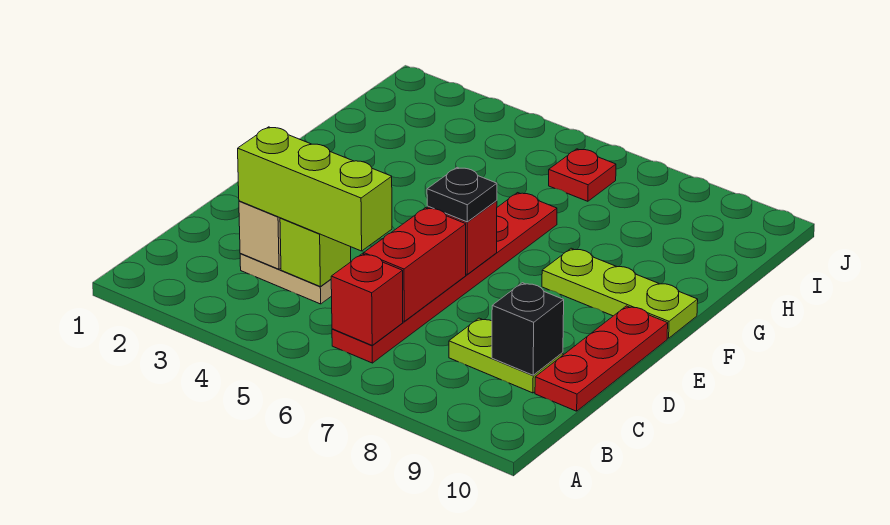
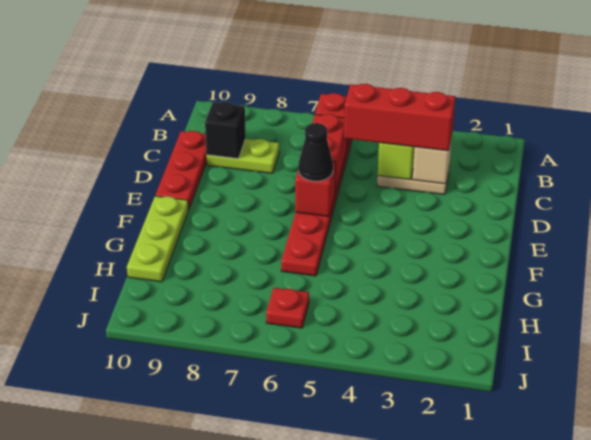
lime 1x3 brick [238,127,392,251] -> red 1x3 brick [344,84,455,151]
black 1x1 plate [427,168,497,222] -> black 1x1 cone [298,123,333,181]
lime 1x3 plate [542,248,698,338] -> lime 1x3 plate turned to [127,196,189,282]

